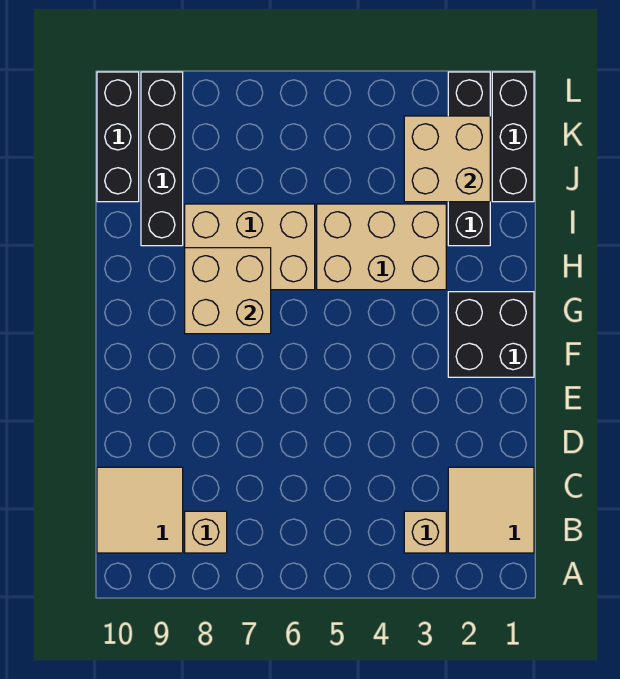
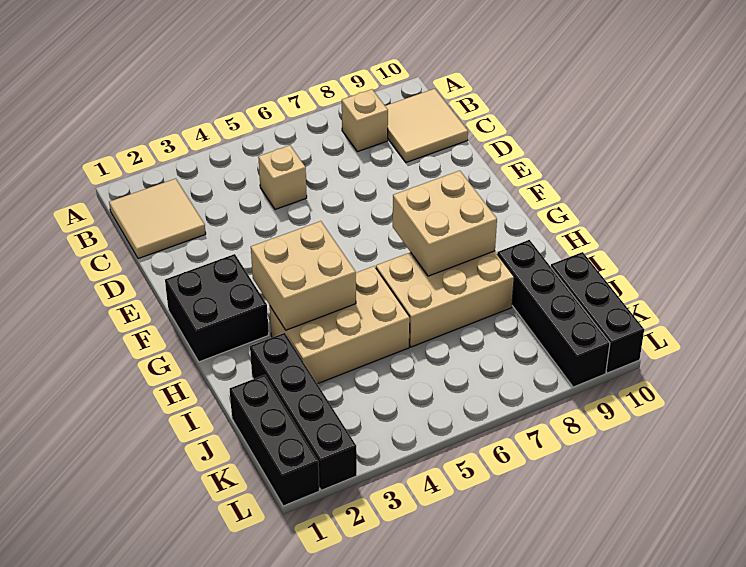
tan 1x1 brick [404,511,446,553] -> tan 1x1 brick moved to [258,145,307,209]
tan 2x2 brick [404,116,490,202] -> tan 2x2 brick moved to [251,221,356,330]

